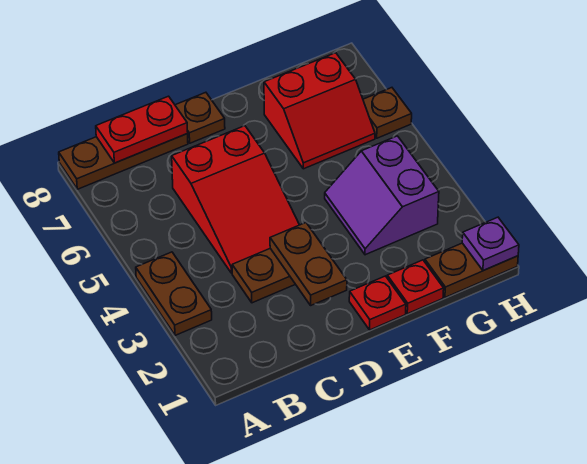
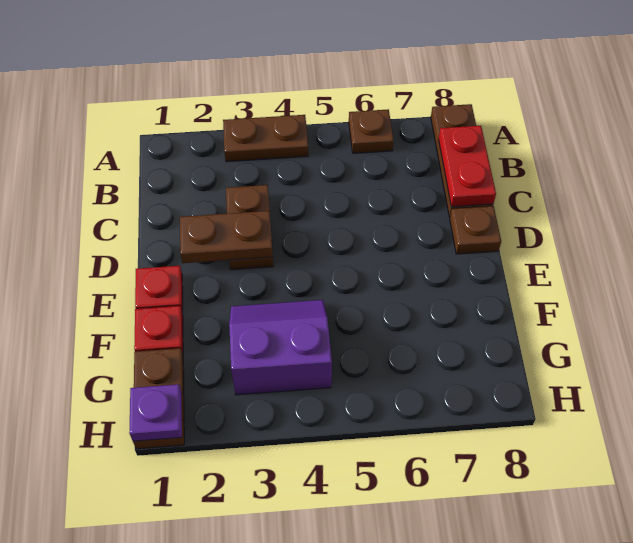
red 2x3 slope [172,126,299,273] -> none
red 2x2 slope [264,53,375,169] -> none
brown 1x1 plate [363,88,412,138] -> brown 1x1 plate moved to [349,109,394,153]

